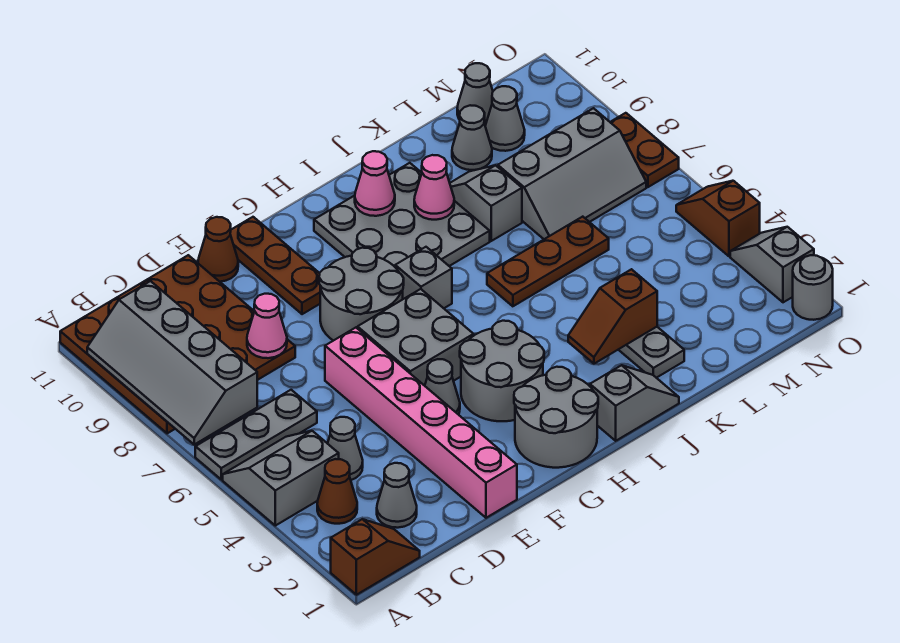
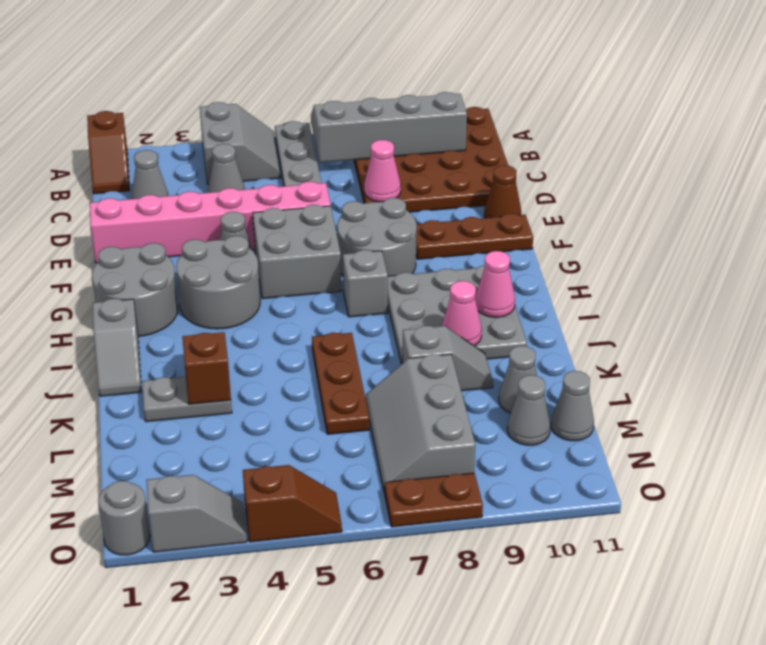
brown 1x1 cone [317,459,357,524] -> none

